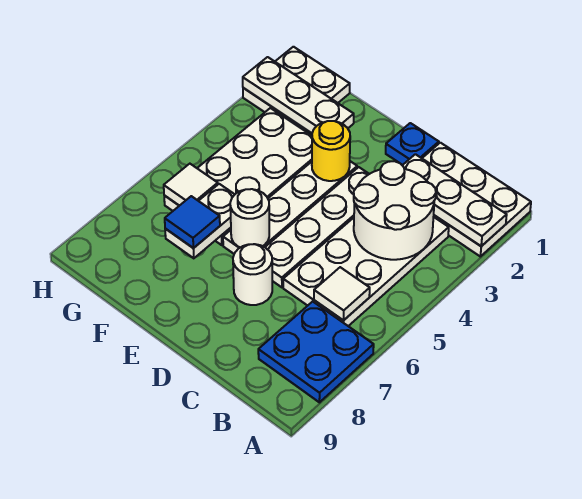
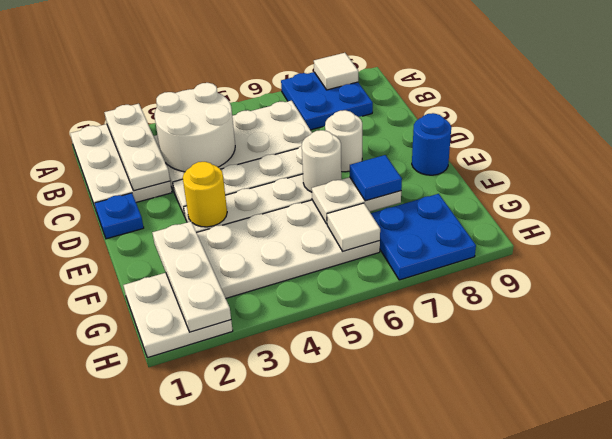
white 1x1 tile [314,267,370,321] -> white 1x1 tile moved to [314,53,358,90]
none -> blue 1x1 round brick [412,113,451,175]
none -> blue 2x2 plate [371,194,476,280]

